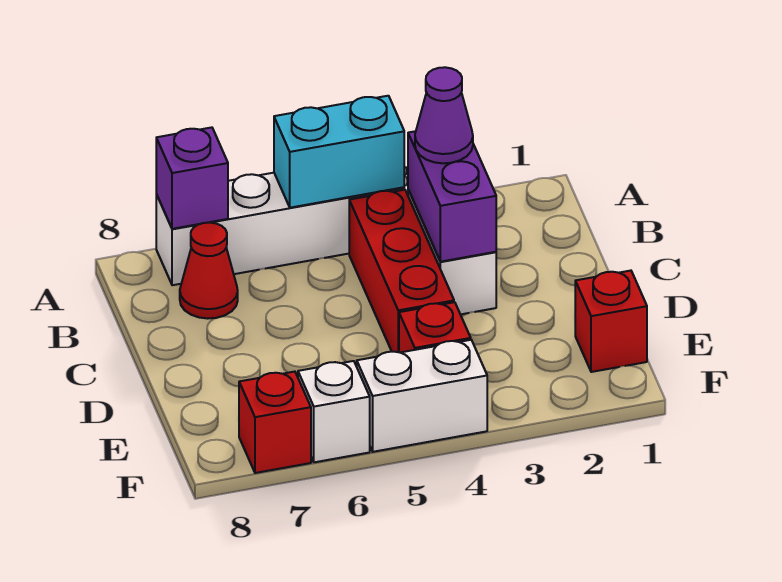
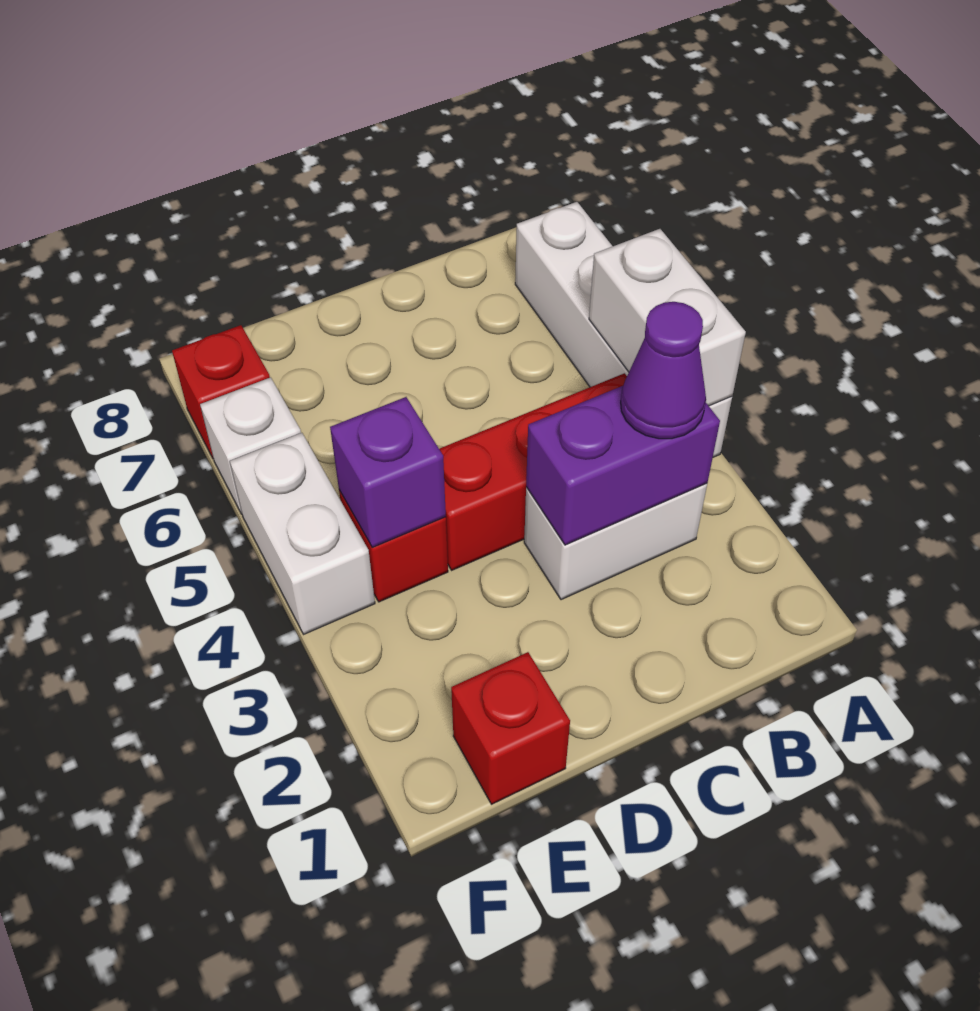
cyan 1x2 brick [274,96,404,208] -> white 1x2 brick [589,229,746,406]
purple 1x1 brick [156,127,228,229] -> purple 1x1 brick moved to [330,397,446,547]
red 1x1 cone [180,223,238,319] -> none

